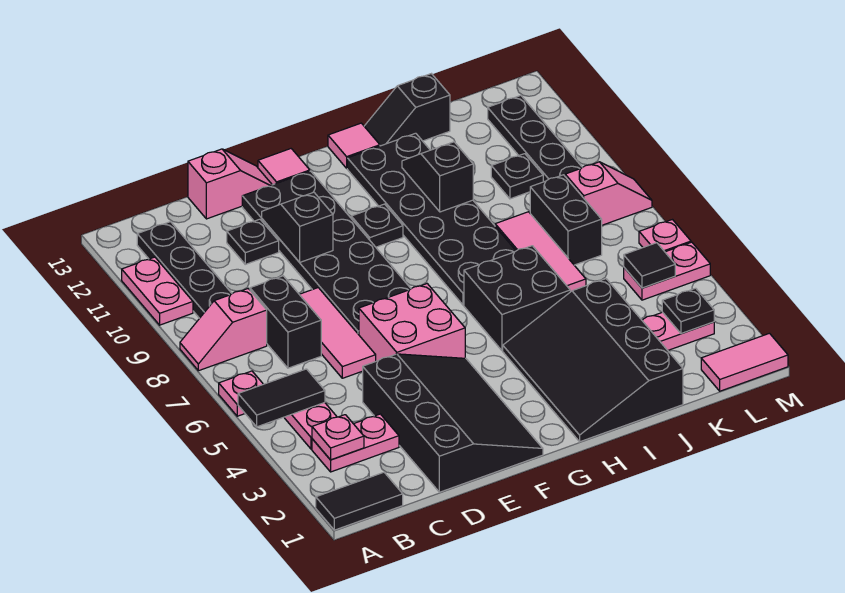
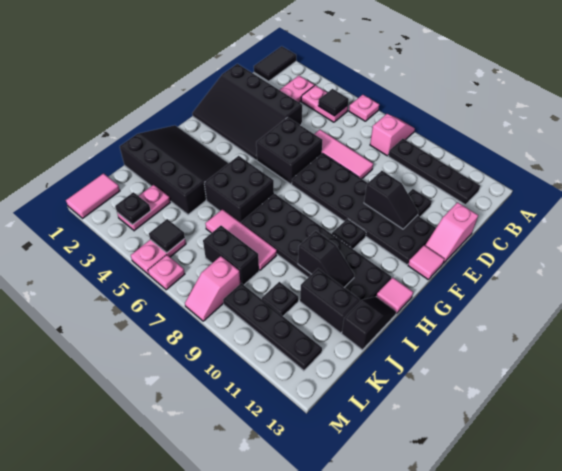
black 1x2 tile [238,369,325,427] -> black 1x1 tile [318,89,349,116]
pink 1x2 plate [122,257,193,325] -> none
pink 1x1 plate [312,415,364,460] -> none
black 1x2 brick [250,276,321,368] -> black 1x2 brick moved to [300,269,360,333]
pink 2x2 brick [359,284,465,361] -> black 2x2 brick [256,117,323,184]

